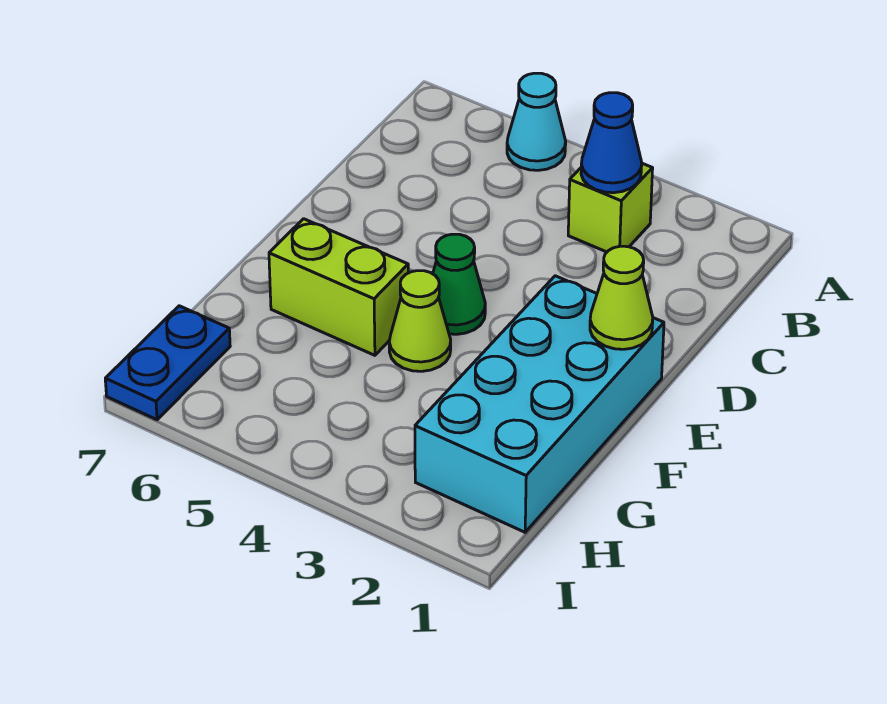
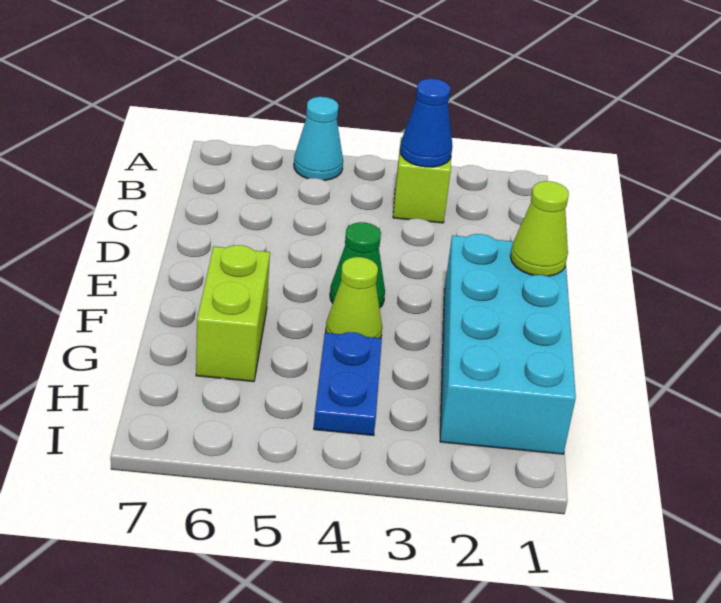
lime 1x2 brick [269,219,408,355] -> lime 1x2 brick turned to [196,245,270,382]
blue 1x2 plate [105,306,230,420] -> blue 1x2 plate moved to [314,332,382,436]

